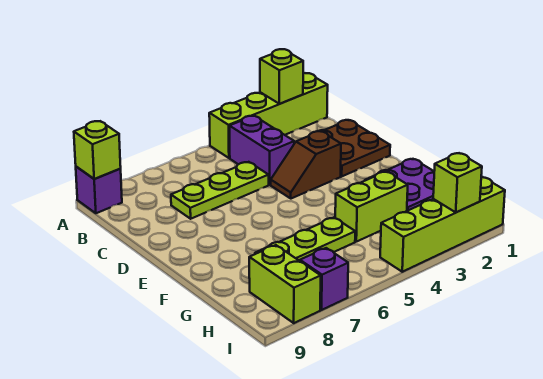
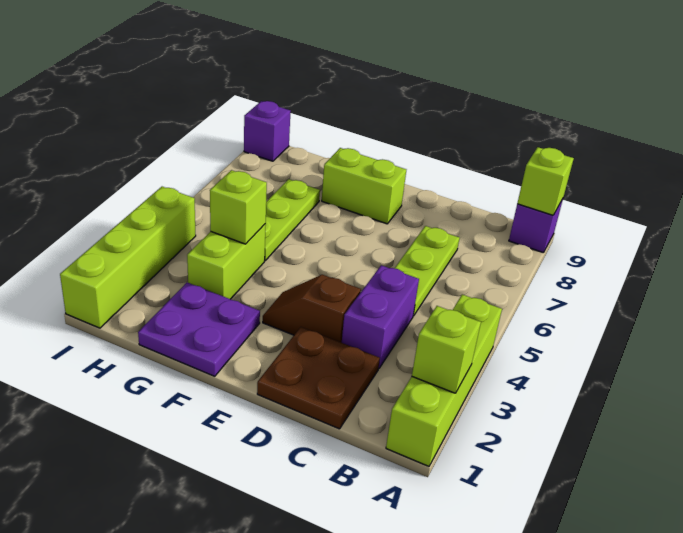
purple 1x2 brick [229,116,294,185] -> purple 1x2 brick turned to [342,265,419,369]
brown 1x2 slope [271,131,341,199] -> brown 1x2 slope turned to [263,275,361,343]
lime 1x2 brick [249,245,321,323] -> lime 1x2 brick moved to [322,148,406,224]
lime 1x1 brick [433,153,482,212] -> lime 1x1 brick moved to [210,170,267,244]
purple 1x1 brick [300,248,348,310] -> purple 1x1 brick moved to [244,101,291,161]

